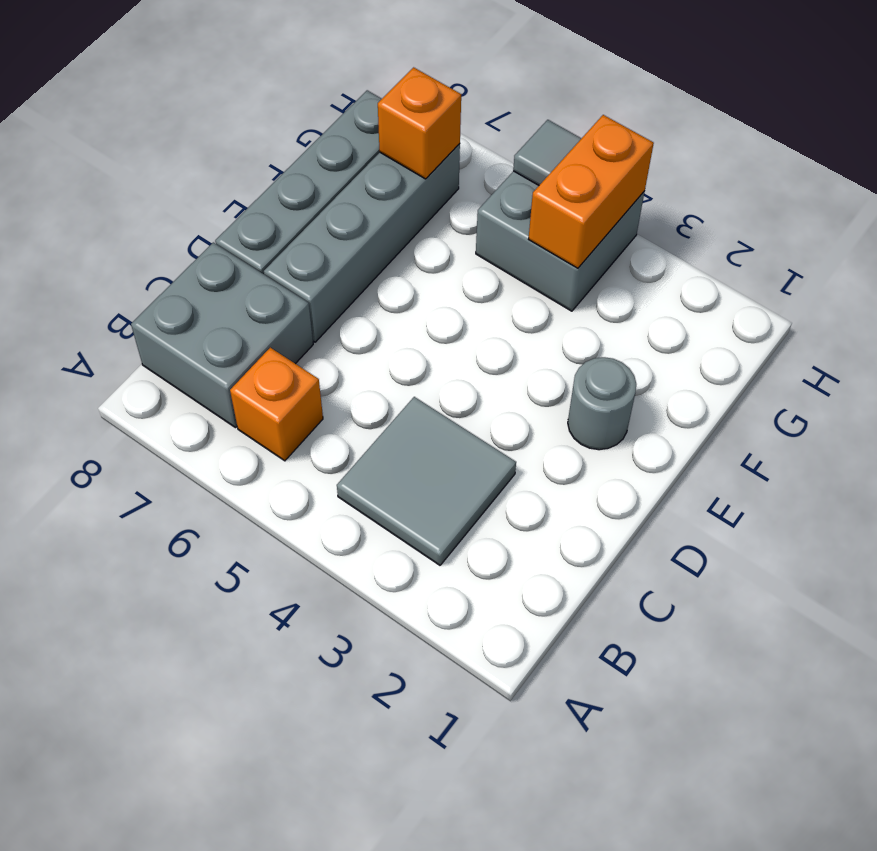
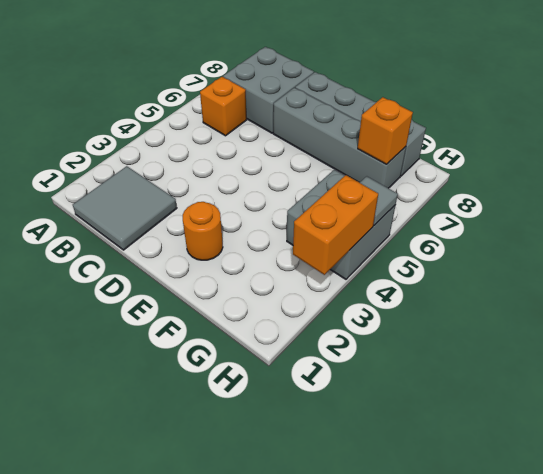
grey 2x2 tile [337,397,516,565] -> grey 2x2 tile moved to [73,166,177,250]
grey 1x1 round brick [568,357,636,450] -> orange 1x1 round brick [183,202,223,260]
orange 1x2 brick [528,115,654,268] -> orange 1x2 brick turned to [293,175,378,275]

